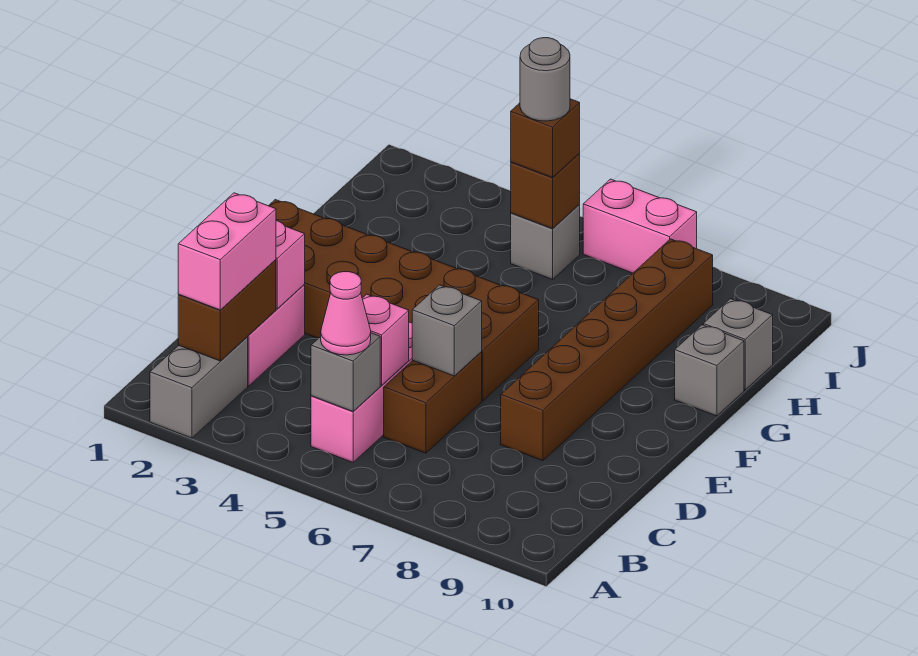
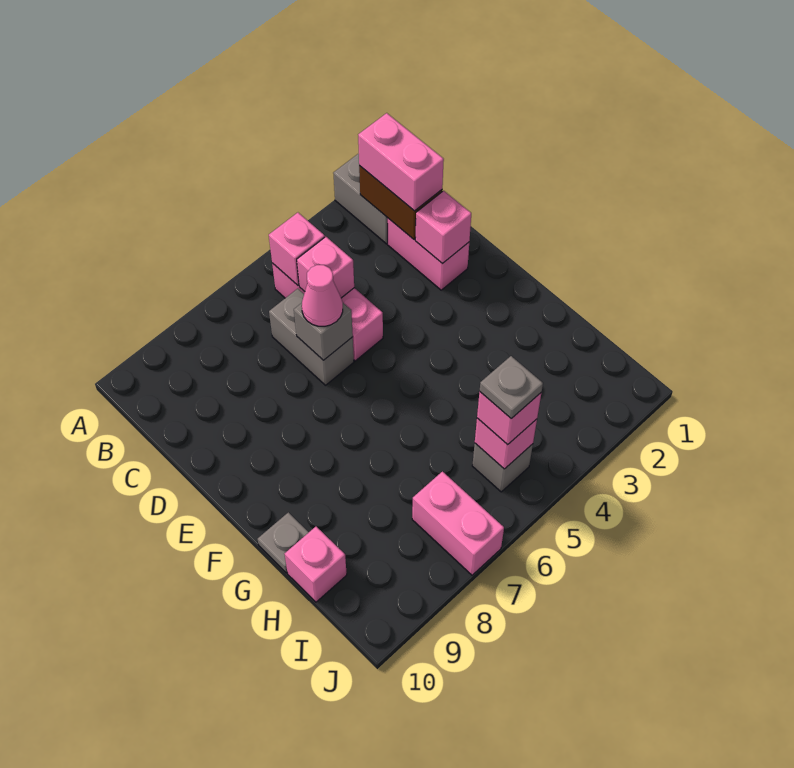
grey 1x1 brick [311,333,380,411] -> pink 1x1 brick [269,213,325,285]
pink 1x1 cone [321,272,371,355] -> pink 1x1 cone moved to [302,265,343,326]
brown 1x2 brick [384,352,482,453] -> grey 1x2 brick [269,289,354,385]
brown 1x6 brick [501,239,713,461] -> none
brown 2x6 brick [269,200,539,401] -> none
grey 1x1 brick [675,325,744,416] -> grey 1x1 plate [258,512,309,573]
grey 1x1 brick [703,299,773,390] -> pink 1x1 brick [284,527,347,602]
brown 1x1 brick [511,154,580,229] -> pink 1x1 brick [475,418,537,469]
brown 1x1 brick [511,99,580,178] -> pink 1x1 brick [477,392,541,445]
grey 1x1 round brick [520,38,570,121] -> grey 1x1 plate [480,356,543,419]
pink 1x2 brick [583,179,697,273] -> pink 1x2 brick turned to [412,472,504,575]

